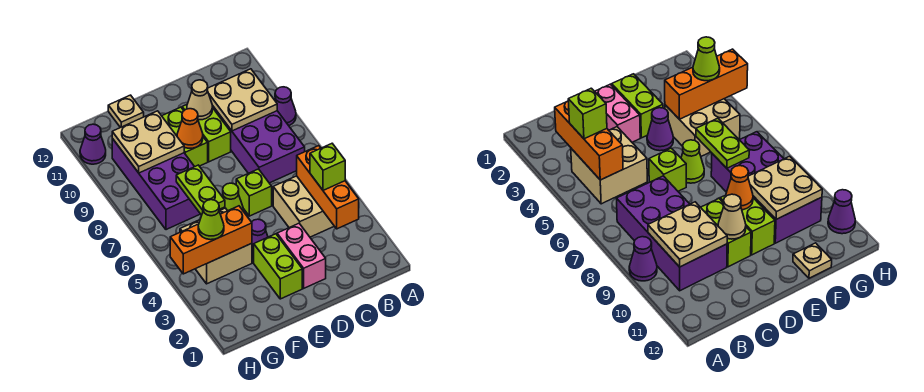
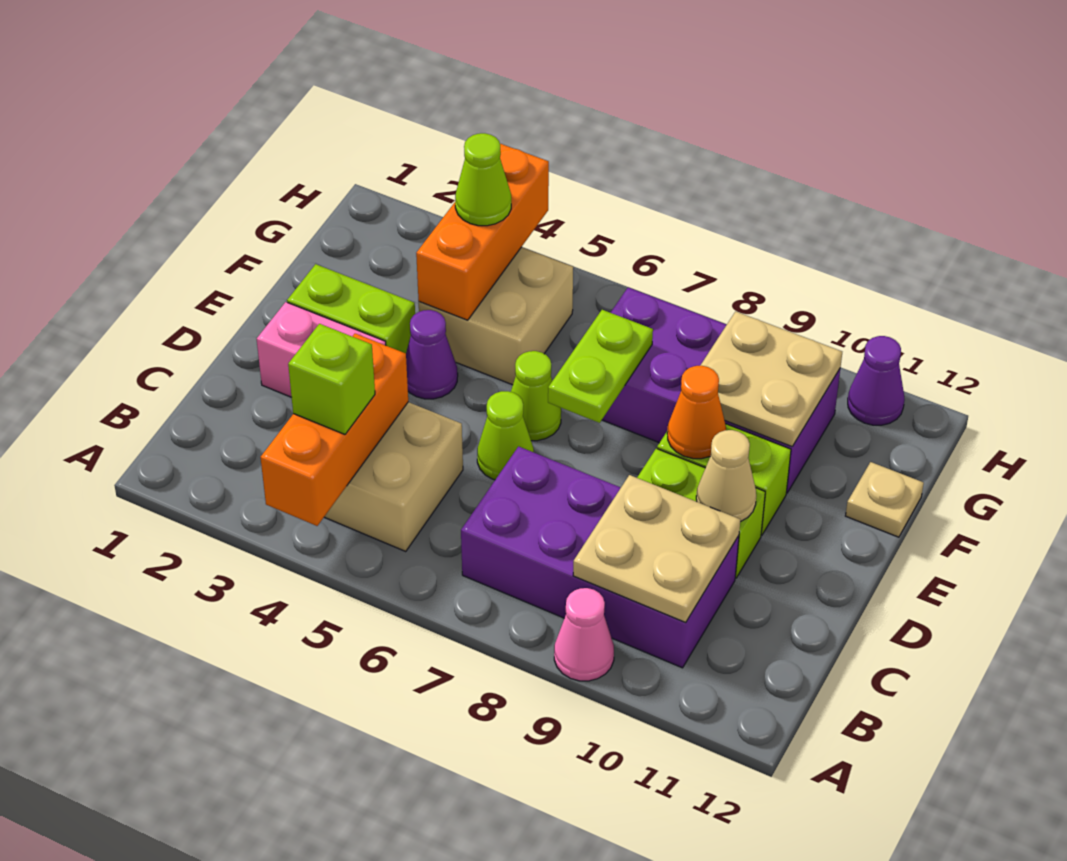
purple 1x1 cone [275,87,296,126] -> pink 1x1 cone [554,588,614,681]
orange 1x3 brick [297,146,359,229] -> orange 1x3 brick turned to [261,334,408,526]
lime 1x1 brick [236,169,272,216] -> lime 1x1 cone [477,391,534,480]
lime 1x2 plate [176,165,225,215] -> lime 1x2 plate turned to [548,310,653,423]

